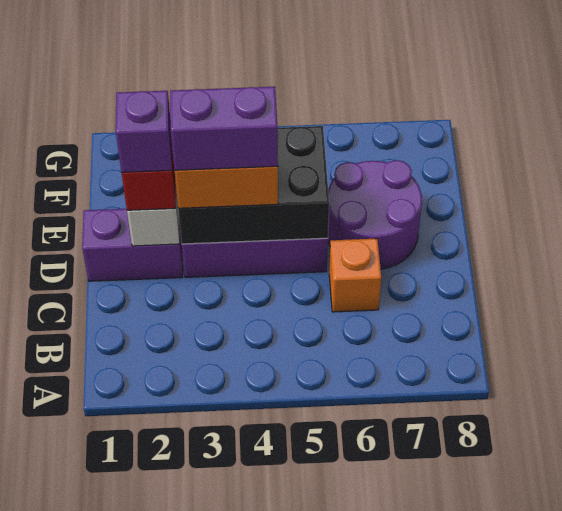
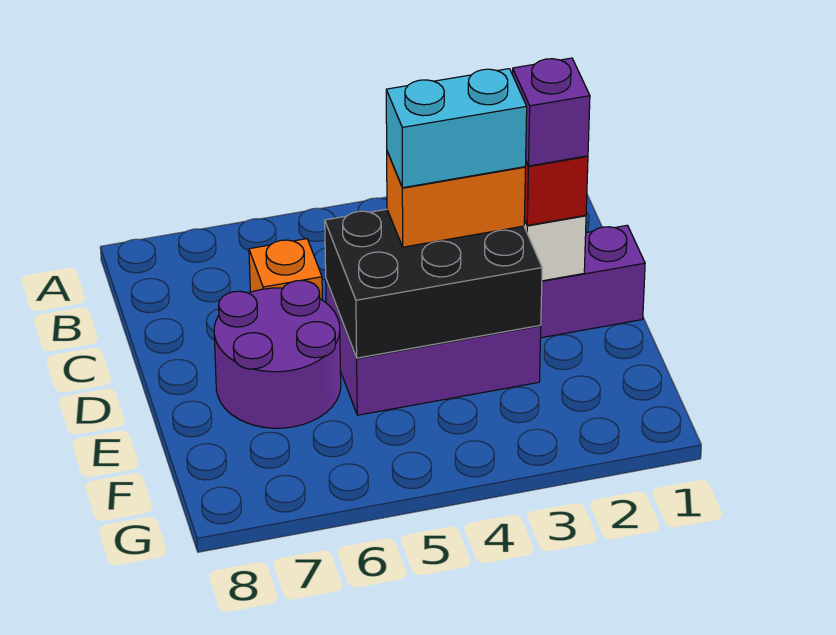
purple 1x2 brick [170,87,278,170] -> cyan 1x2 brick [386,69,527,188]

